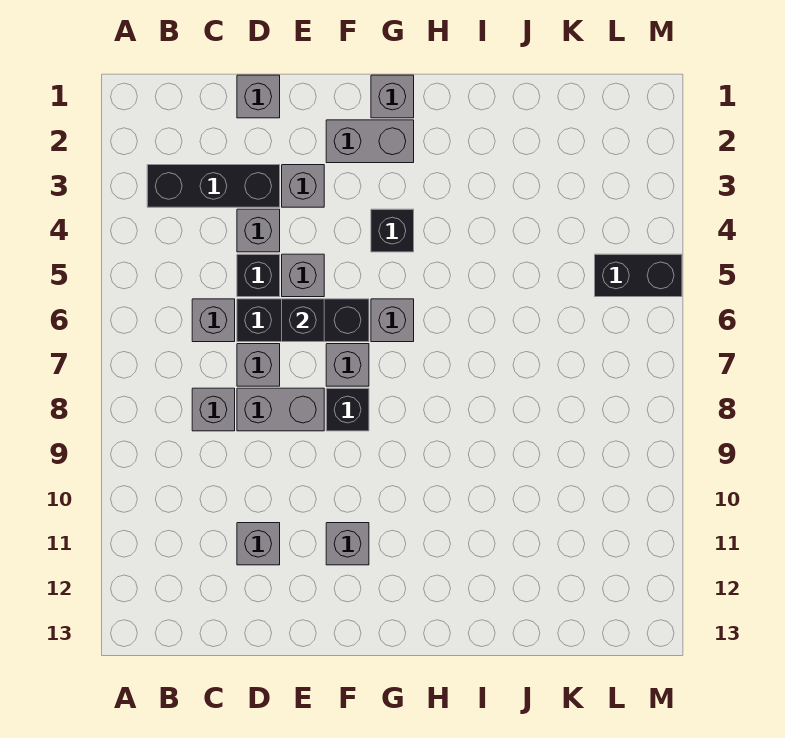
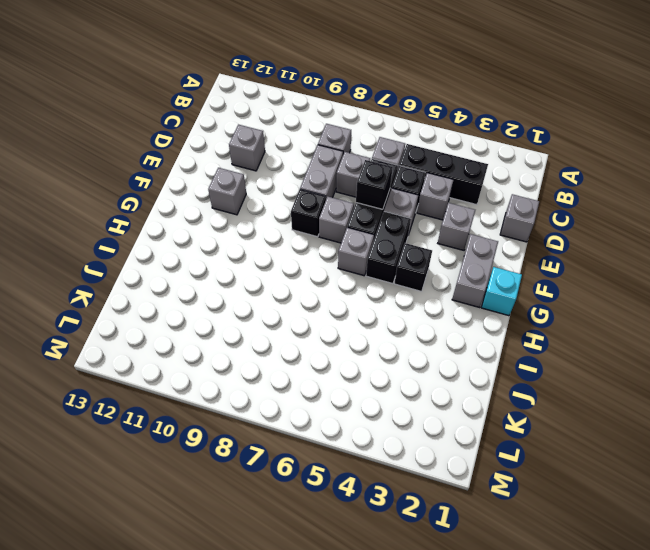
black 1x3 brick [147,165,280,207] -> black 1x3 brick turned to [400,144,488,205]
grey 1x1 brick [371,75,414,118] -> cyan 1x1 brick [481,267,522,316]
black 1x2 brick [595,254,682,297] -> black 1x2 brick moved to [366,211,411,284]

